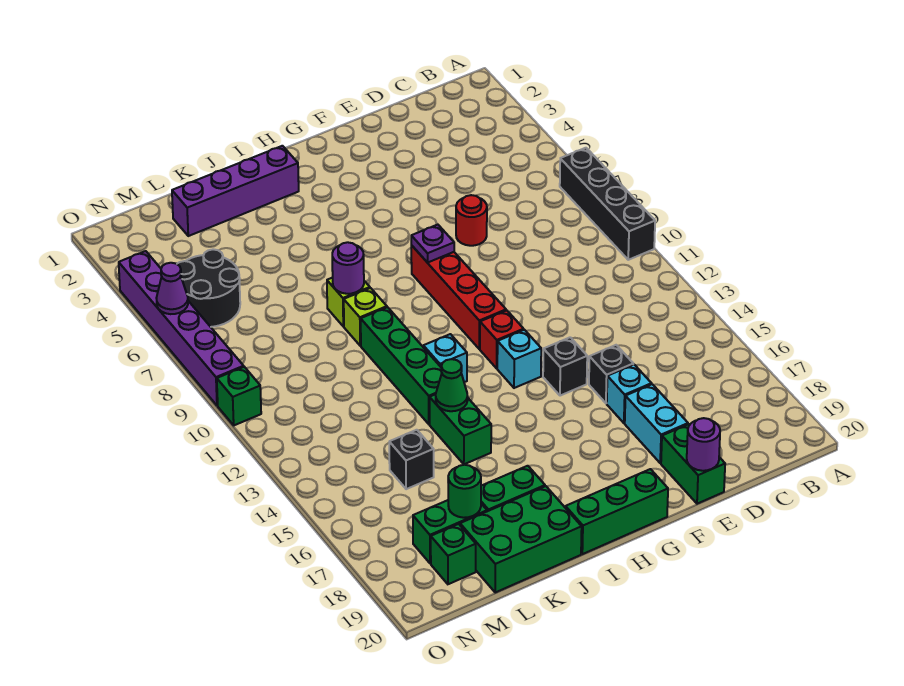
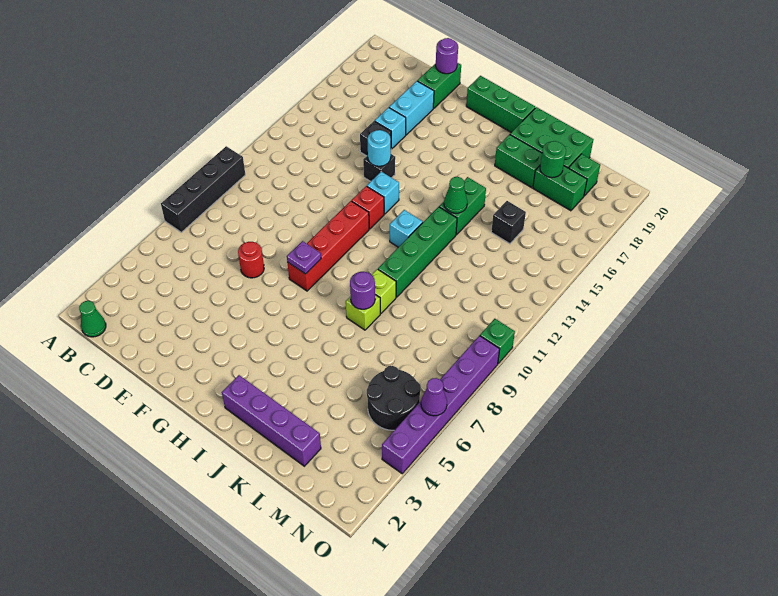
none -> green 1x1 cone [79,301,106,337]
none -> cyan 1x1 round brick [368,130,391,166]

